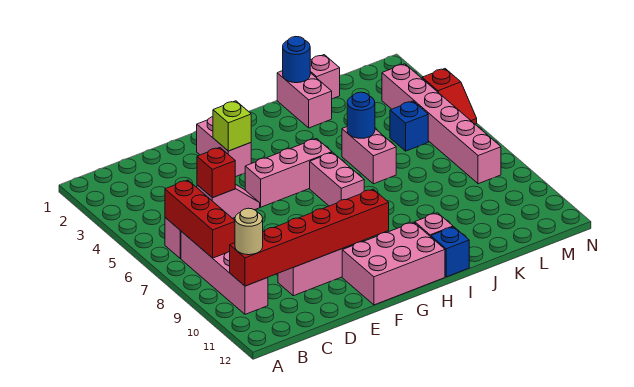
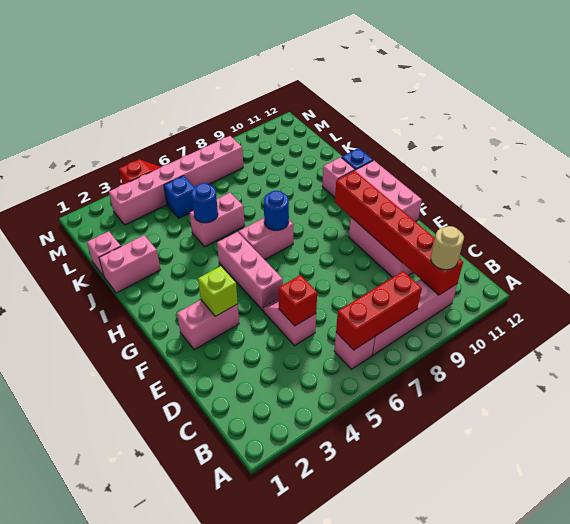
blue 1x1 round brick [283,37,310,83] -> blue 1x1 round brick moved to [264,191,289,230]

